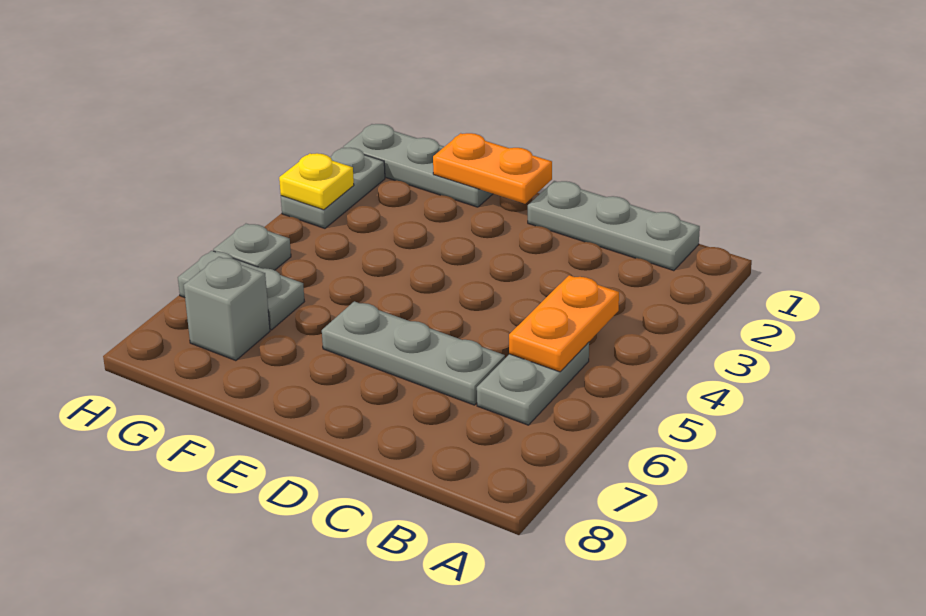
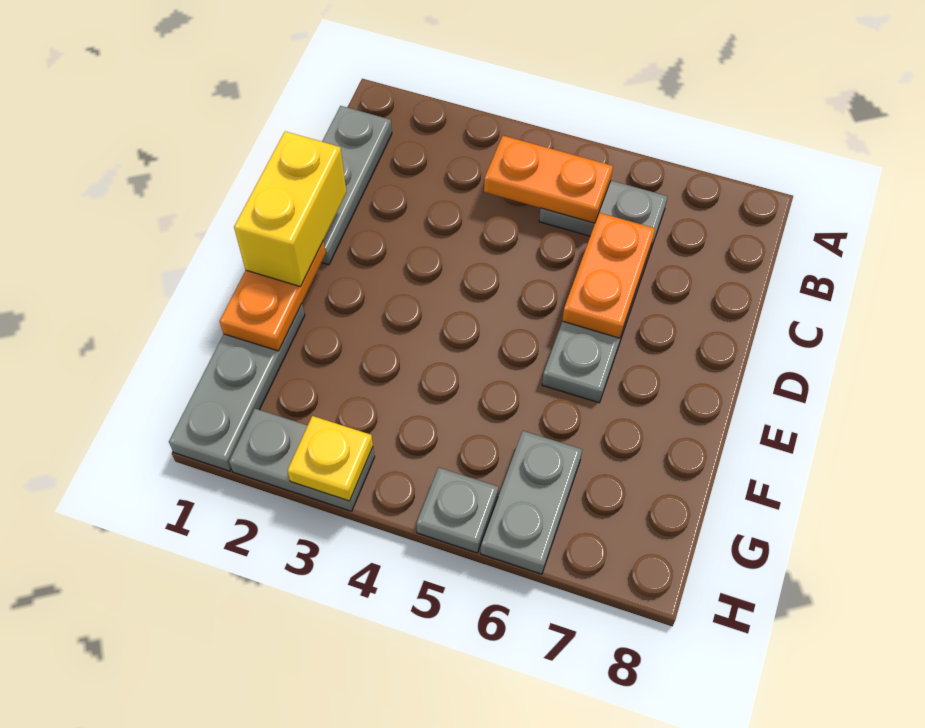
none -> orange 1x2 plate [562,213,655,338]
none -> yellow 1x2 brick [234,131,346,286]
grey 1x1 brick [184,257,270,361] -> none

